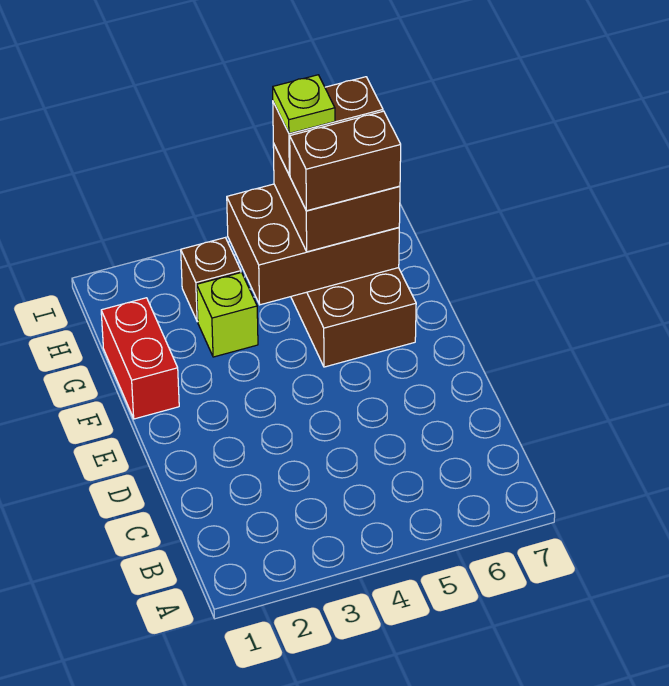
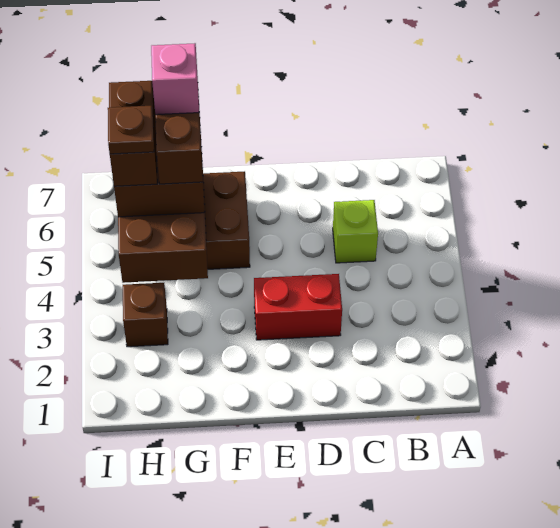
red 1x2 brick [101,298,179,419] -> red 1x2 brick moved to [254,274,342,340]
lime 1x1 brick [197,272,258,357] -> lime 1x1 brick moved to [333,200,378,263]
none -> pink 1x1 brick [151,43,199,115]
lime 1x1 plate [273,75,335,133] -> brown 1x1 plate [108,106,154,154]

